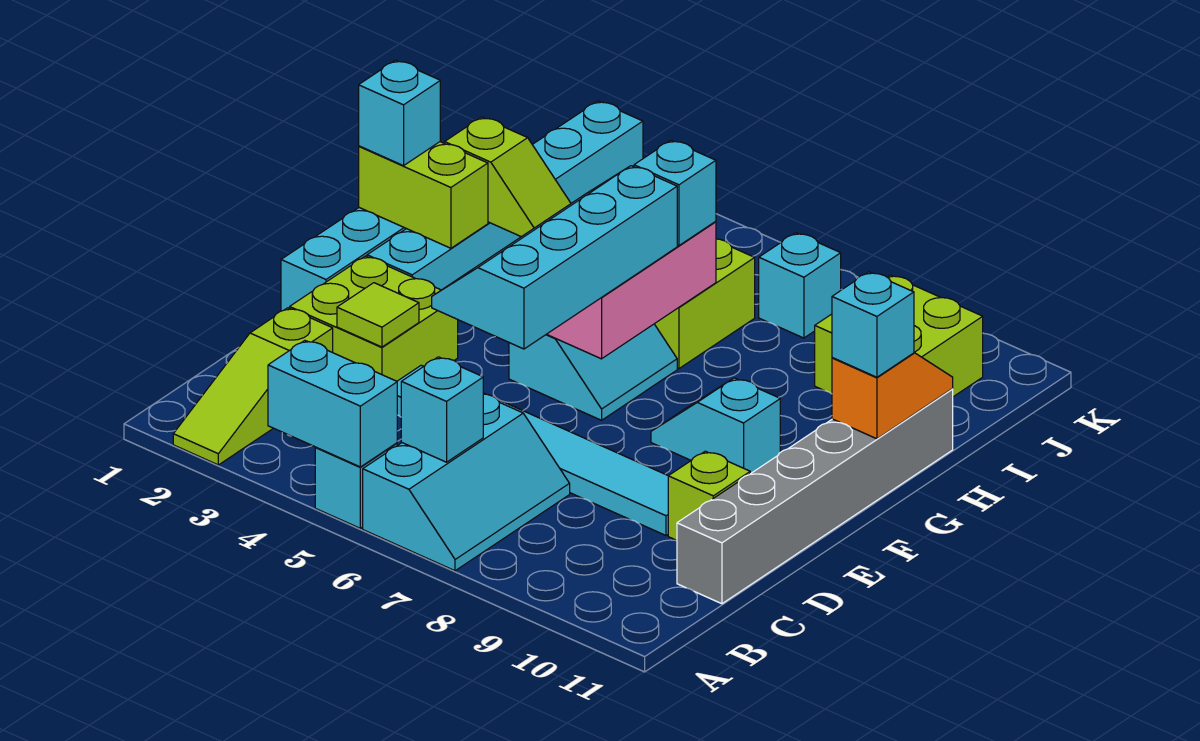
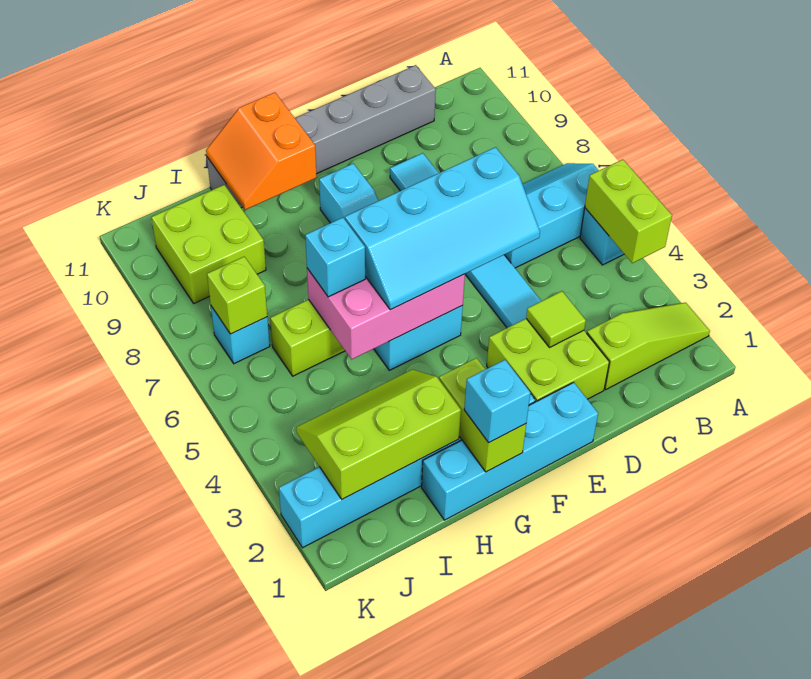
cyan 1x2 brick [268,341,397,467] -> lime 1x2 brick [585,159,672,263]
cyan 1x1 brick [401,357,483,462] -> none
lime 1x1 brick [668,451,750,541] -> lime 1x1 brick moved to [207,257,267,334]
orange 1x2 slope [832,353,953,439] -> orange 2x2 slope [206,92,317,210]
cyan 1x1 brick [832,272,914,377] -> none
lime 1x2 slope [445,117,571,237] -> lime 2x3 slope [296,370,461,499]

